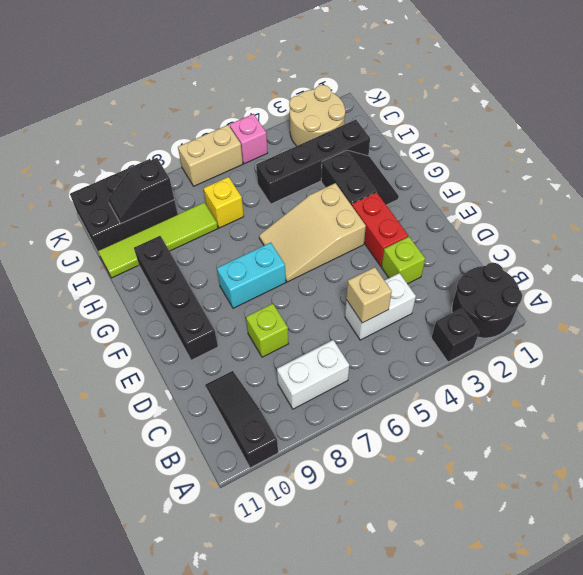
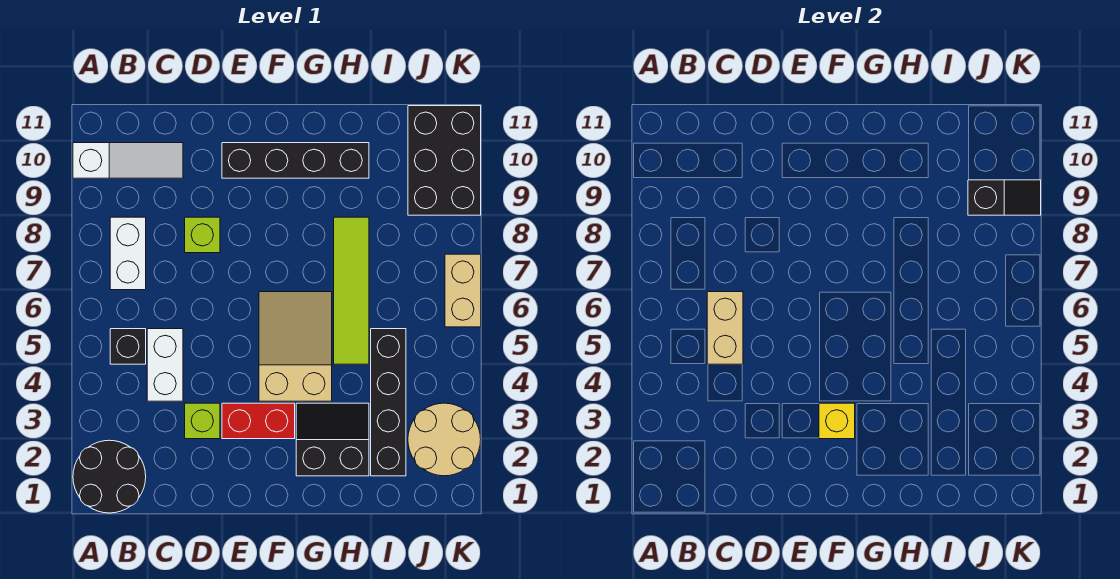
black 1x1 brick [431,308,479,362] -> black 1x1 brick moved to [110,329,146,364]
black 1x3 slope [205,371,278,468] -> white 1x3 slope [73,143,183,178]
tan 1x1 brick [346,267,392,323] -> tan 1x2 brick [707,292,743,364]
cyan 1x2 brick [217,243,286,308] -> none
black 2x2 slope [321,150,399,205] -> black 2x2 slope turned to [296,403,369,476]
yellow 1x1 brick [203,177,244,228] -> yellow 1x1 brick moved to [819,403,855,439]
lime 1x4 tile [98,203,218,278] -> lime 1x4 tile moved to [334,217,369,364]
black 1x2 slope [108,158,174,224] -> black 1x2 slope turned to [968,180,1041,215]
pink 1x1 brick [230,114,268,164] -> none

